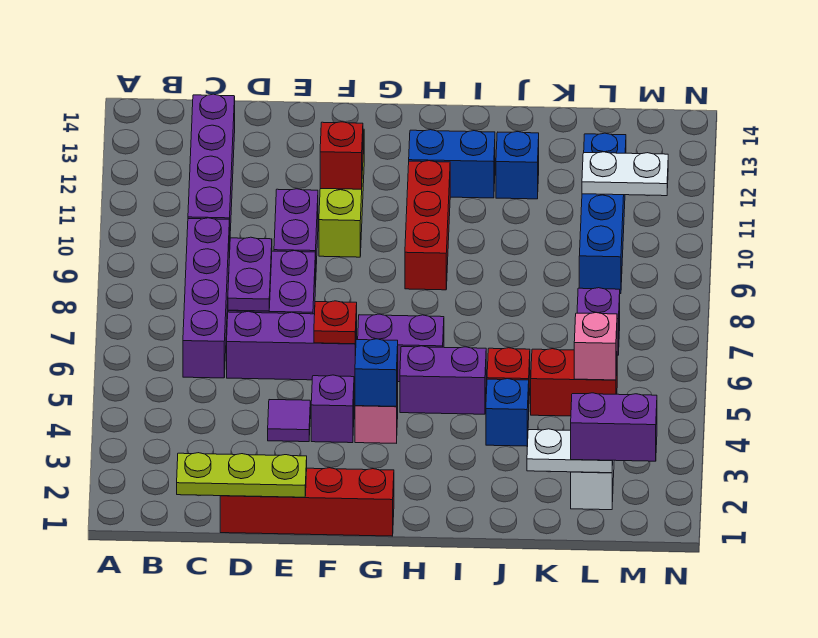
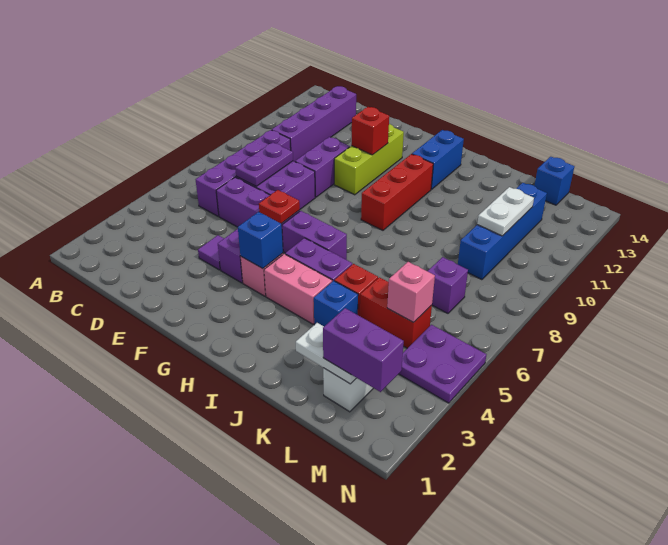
lime 1x3 plate [177,453,307,497] -> none
red 1x4 brick [220,468,394,536] -> none
none -> pink 1x2 brick [264,254,332,324]
blue 1x2 brick [409,130,495,198] -> blue 1x2 brick turned to [412,130,464,189]
blue 1x1 brick [496,132,539,199] -> blue 1x1 brick moved to [534,157,574,205]
white 1x2 plate [582,152,668,196] -> white 1x2 plate turned to [477,187,534,236]
none -> purple 2x2 plate [399,325,486,403]

